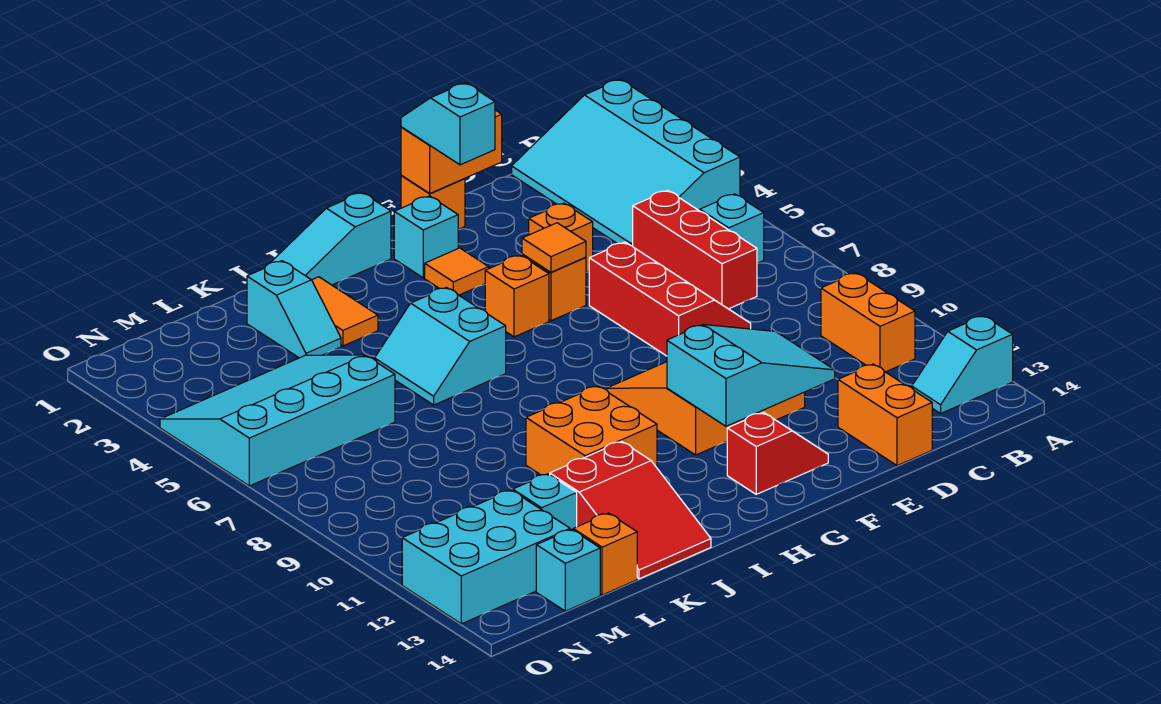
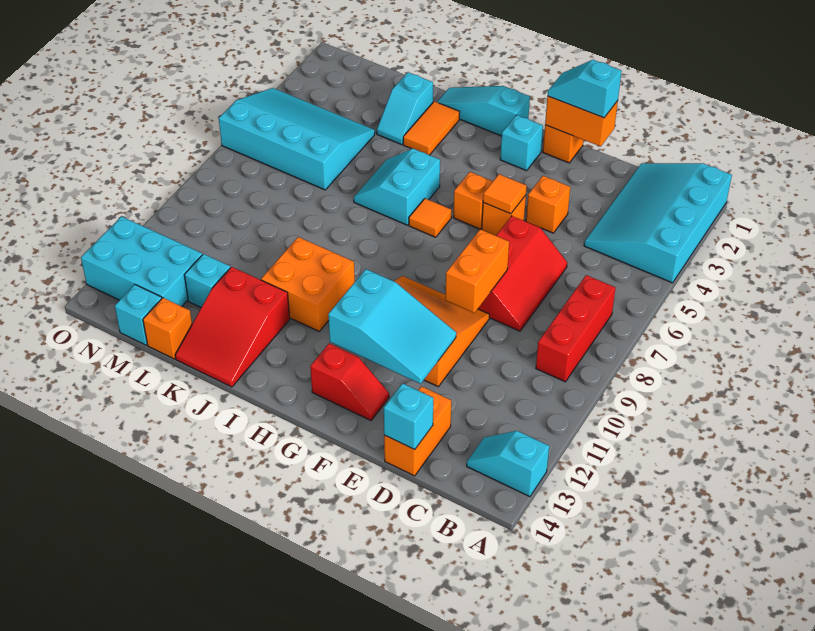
cyan 1x1 brick [700,194,764,263] -> cyan 1x1 brick moved to [384,383,433,450]
orange 1x2 brick [821,273,915,372] -> orange 1x2 brick moved to [445,229,509,313]
red 1x3 brick [633,190,757,309] -> red 1x3 brick moved to [536,275,615,382]
cyan 1x2 slope [401,83,495,165] -> cyan 1x2 slope turned to [548,60,622,118]
orange 1x1 tile [425,248,489,295] -> orange 1x1 tile moved to [409,199,452,237]

